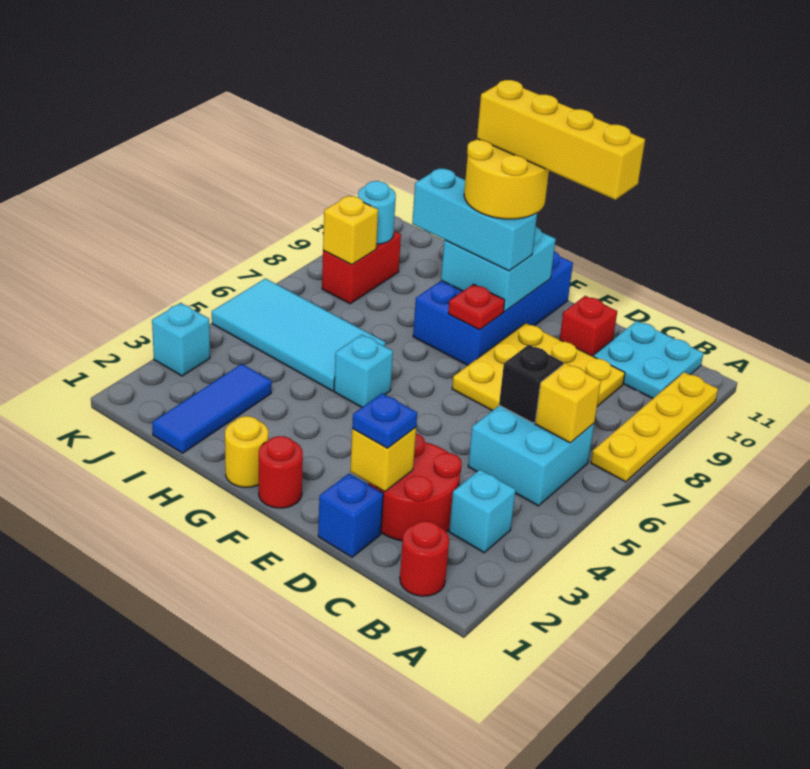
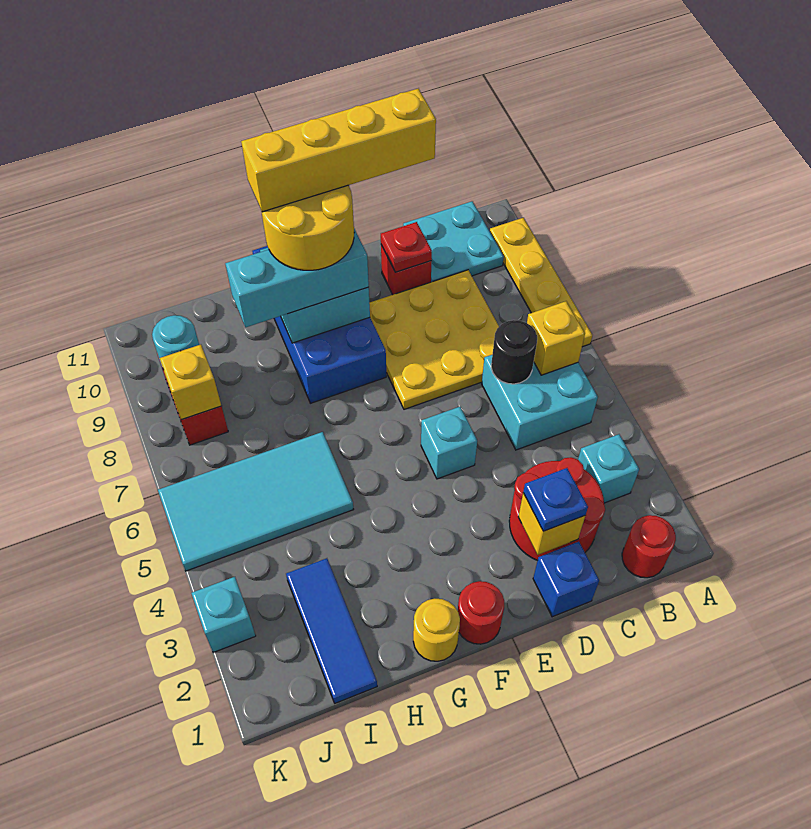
black 1x1 brick [499,345,563,423] -> black 1x1 round brick [491,320,537,384]
red 1x1 plate [448,284,505,330] -> red 1x1 plate moved to [381,222,432,272]
cyan 1x1 brick [334,335,393,407] -> cyan 1x1 brick moved to [421,407,477,479]

